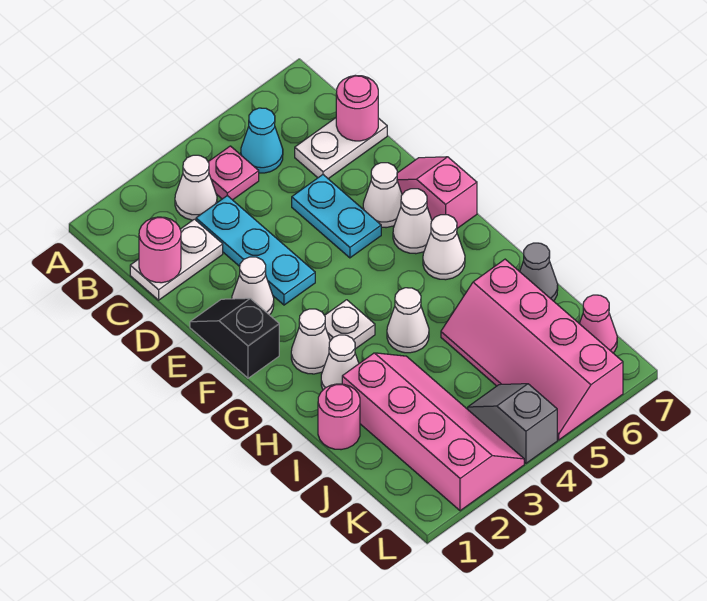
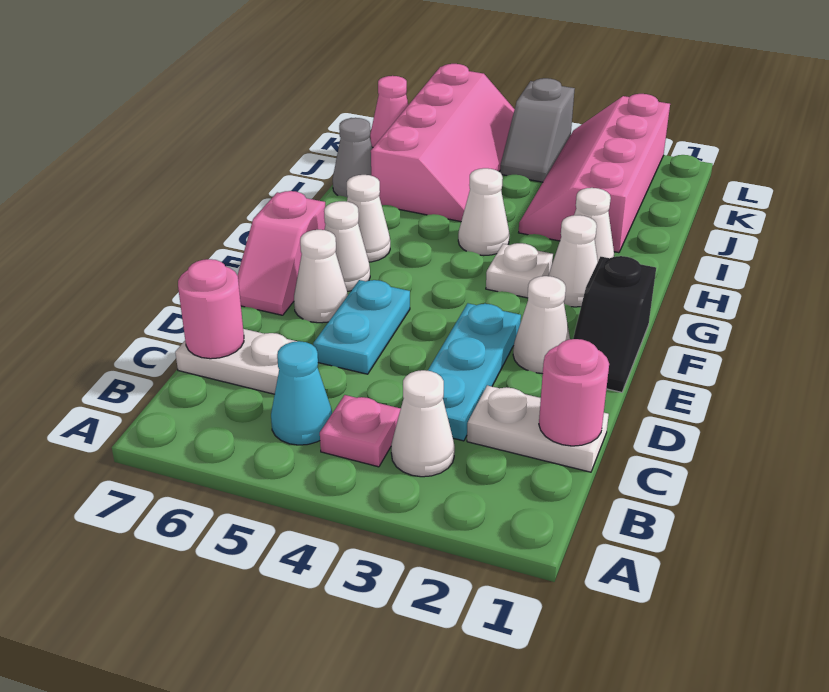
pink 1x1 round brick [318,384,360,450] -> none

